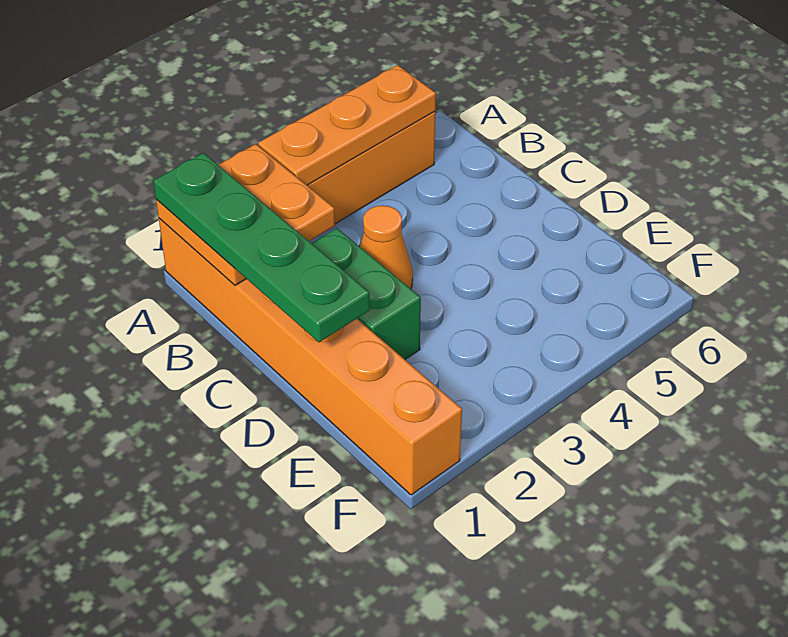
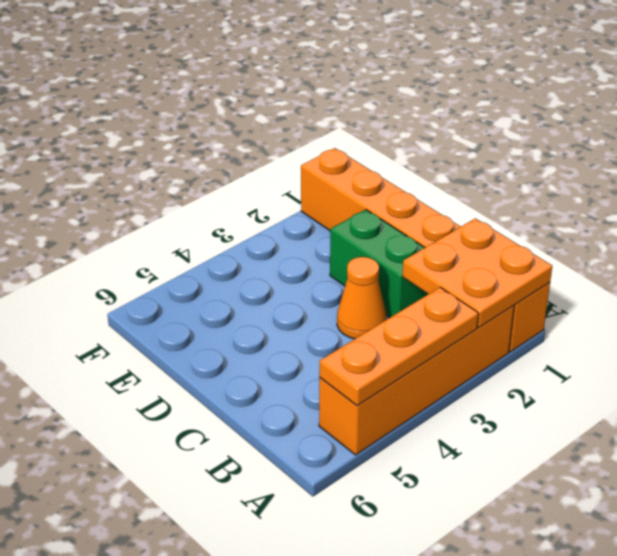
green 1x4 plate [154,153,370,342] -> none

